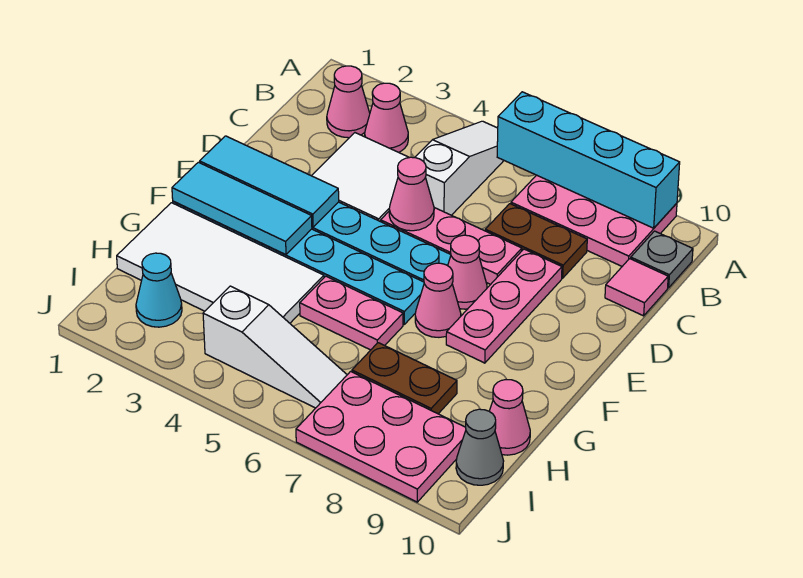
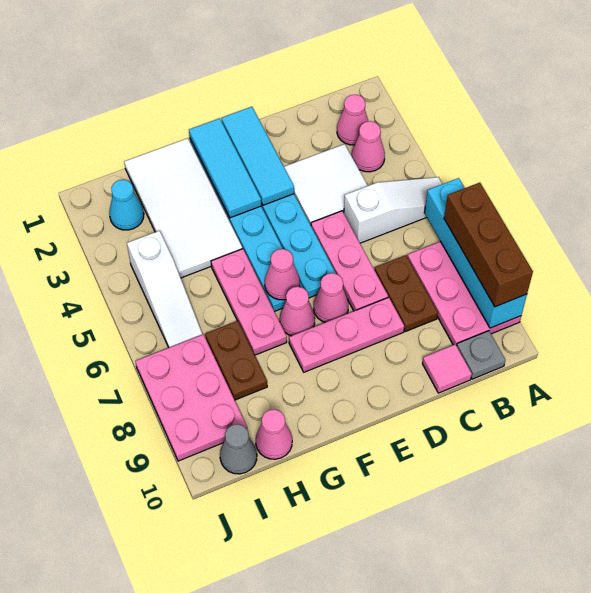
none -> brown 1x3 brick [444,183,533,307]
pink 1x1 cone [389,157,434,231] -> pink 1x1 cone moved to [265,249,300,300]
pink 1x2 plate [300,276,403,350] -> pink 1x3 plate [211,249,287,355]

